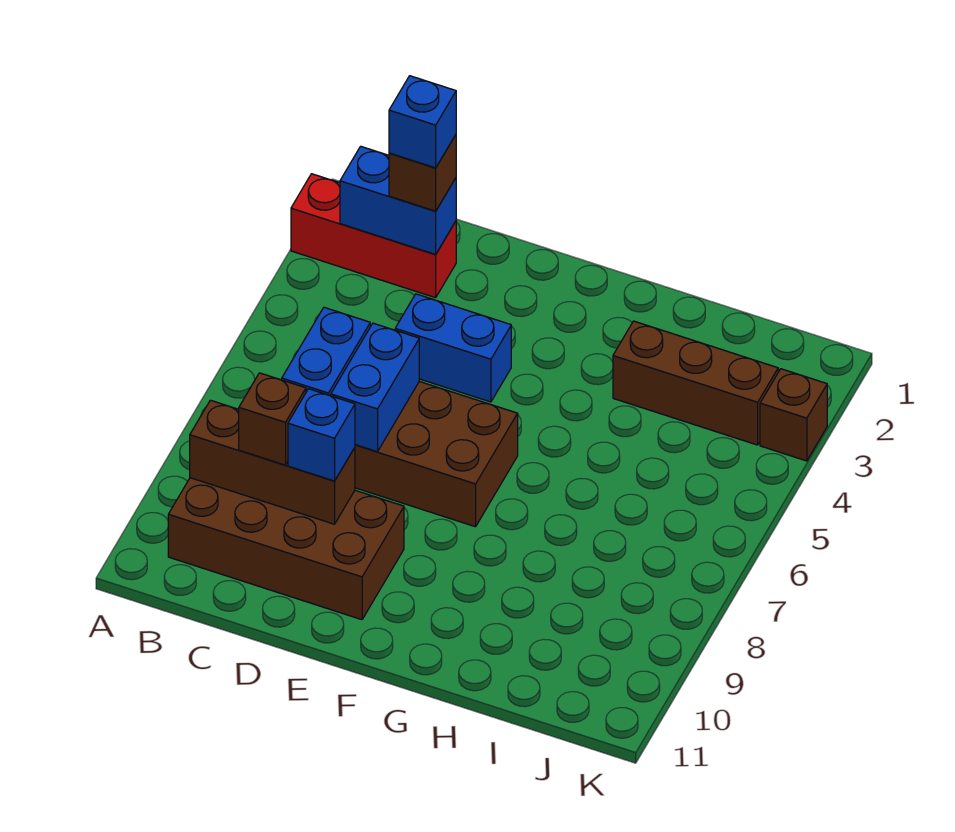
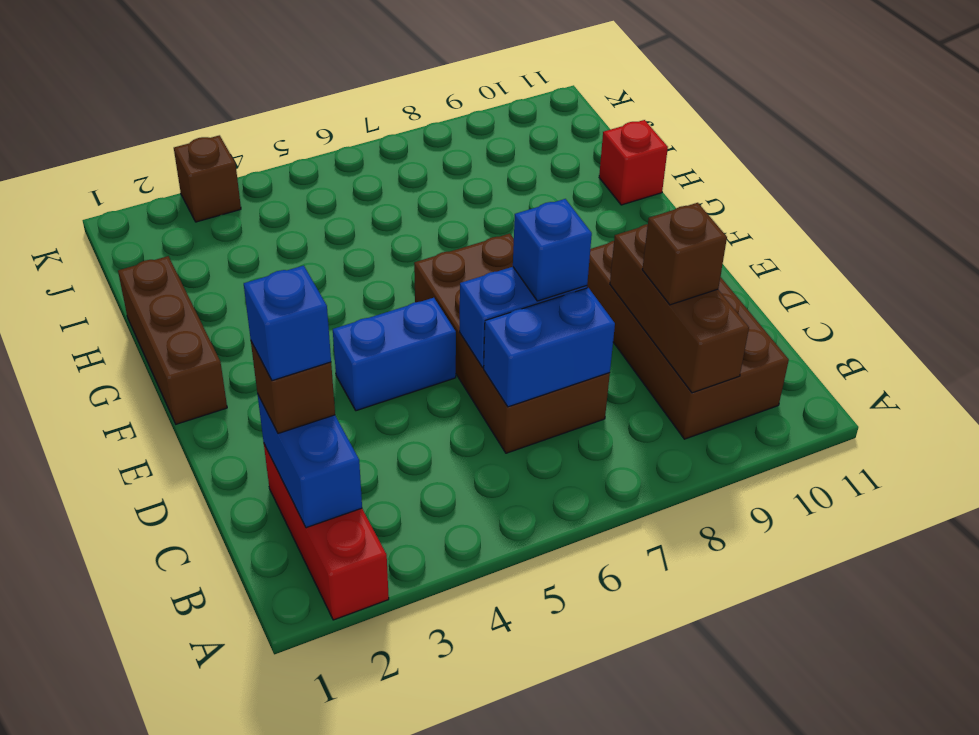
blue 1x2 brick [395,294,511,402] -> blue 1x2 brick turned to [333,298,456,411]
blue 1x1 brick [288,389,355,481] -> blue 1x1 brick moved to [513,199,592,301]
brown 1x3 brick [613,321,778,445] -> brown 1x3 brick moved to [118,256,227,424]
none -> red 1x1 brick [599,120,668,205]

